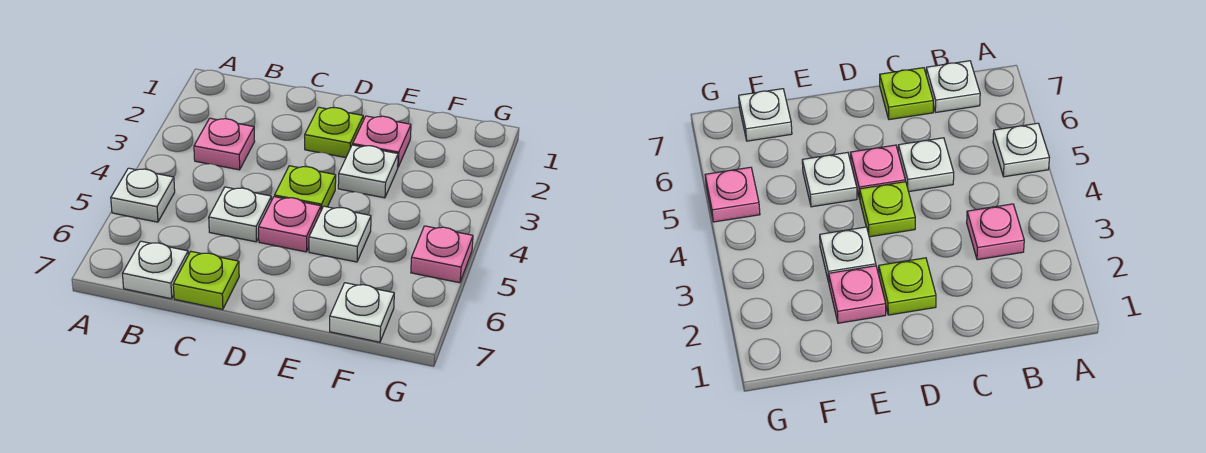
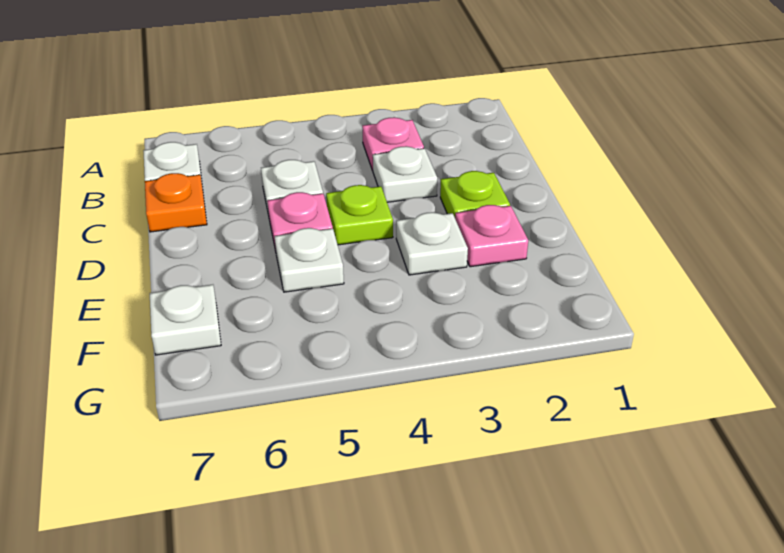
white 1x1 plate [111,168,175,222] -> white 1x1 plate moved to [373,146,437,202]
lime 1x1 plate [173,252,239,309] -> orange 1x1 plate [145,173,207,232]
pink 1x1 plate [411,226,473,283] -> none

